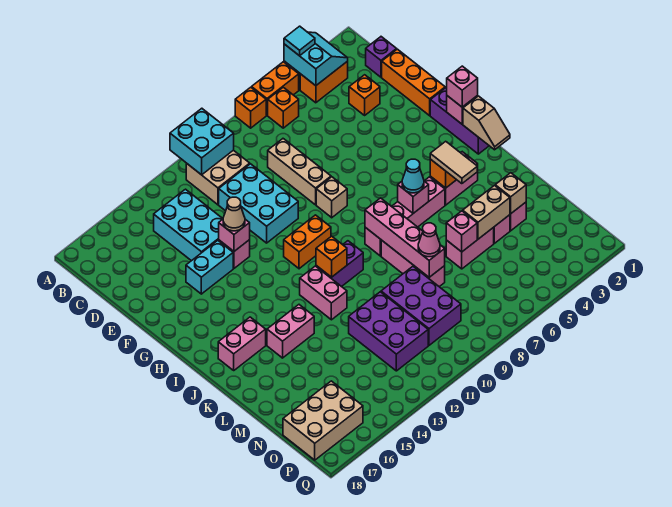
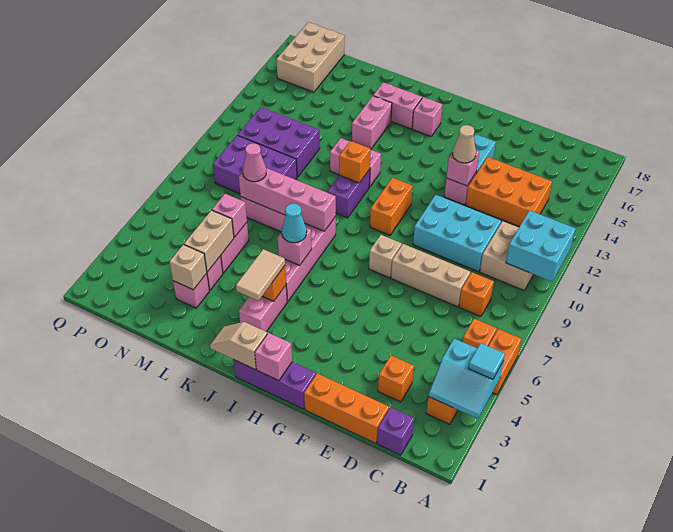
orange 1x1 brick [235,87,266,128] -> orange 1x1 brick moved to [459,272,494,316]
cyan 2x3 brick [154,189,223,261] -> orange 2x3 brick [466,157,552,227]
pink 1x1 brick [447,66,478,107] -> pink 1x1 brick moved to [412,97,442,136]
tan 1x2 tile [430,141,477,184] -> tan 1x2 tile turned to [236,249,285,301]
pink 1x2 brick [218,317,266,370] -> pink 1x2 brick turned to [373,82,422,129]

